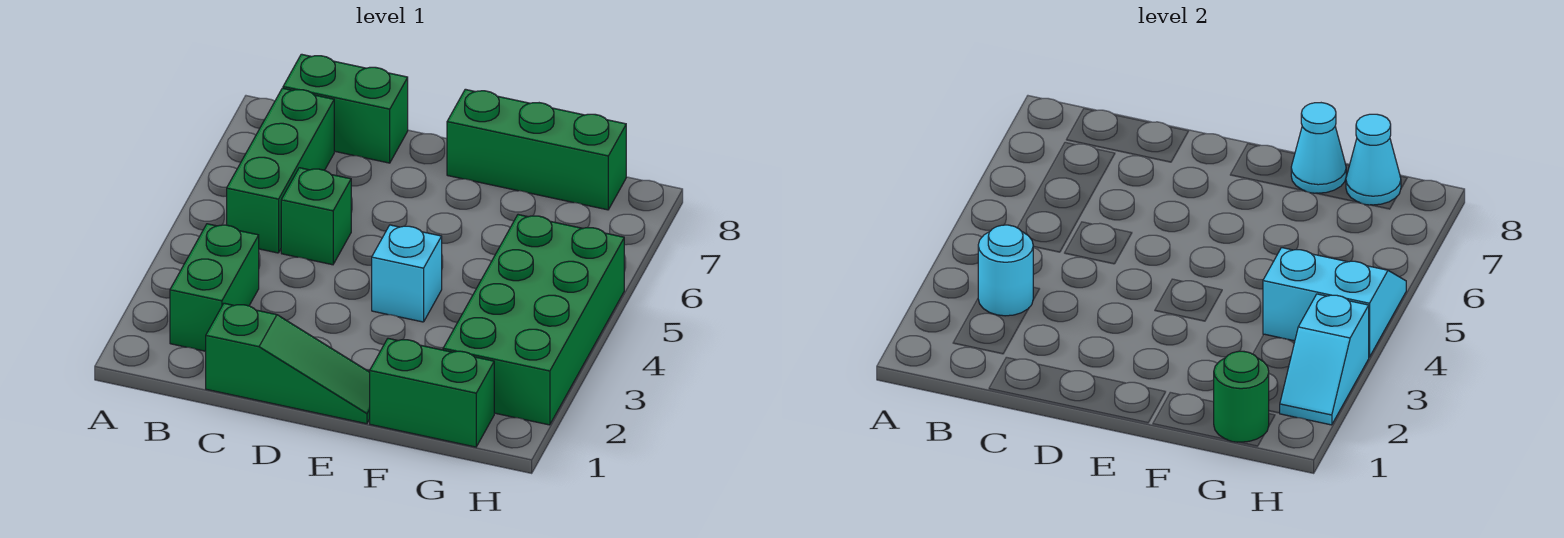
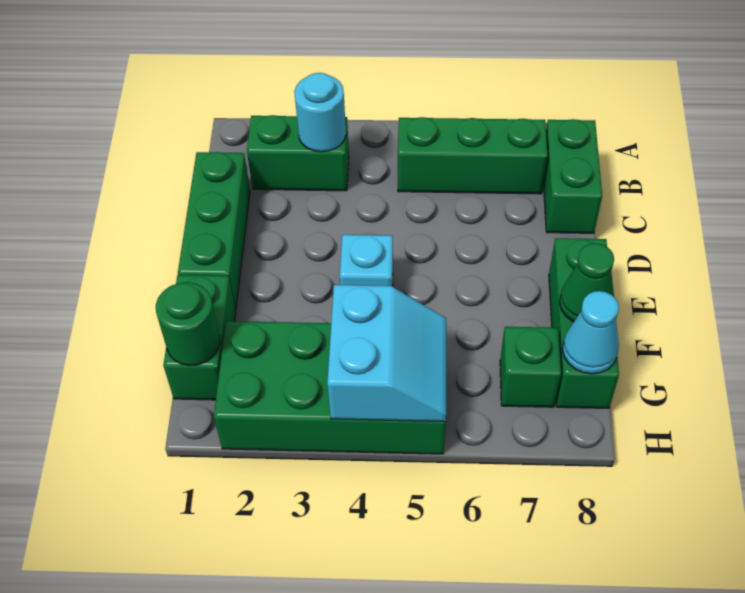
green 1x3 slope [206,303,370,424] -> green 1x3 brick [178,152,250,310]
green 1x1 brick [281,168,351,265] -> green 1x1 brick moved to [500,327,561,407]
cyan 1x1 cone [1291,103,1346,193] -> green 1x1 cone [560,243,614,322]
cyan 1x2 slope [1280,294,1369,425] -> none

